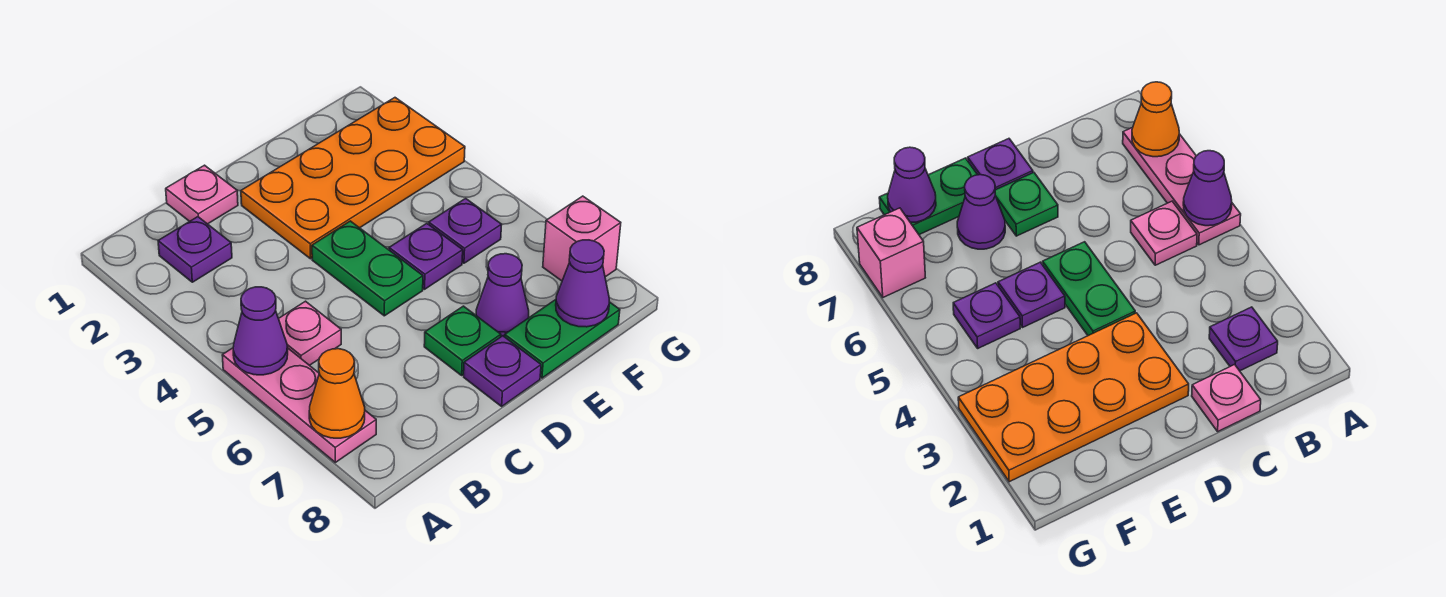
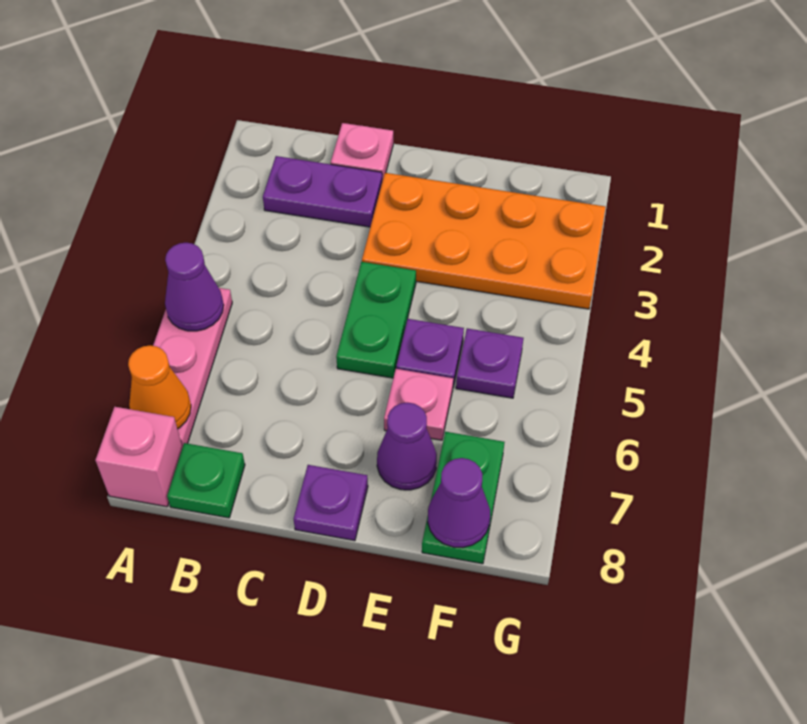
purple 1x1 plate [158,217,232,282] -> purple 1x2 plate [263,156,382,227]
pink 1x1 plate [279,301,341,365] -> pink 1x1 plate moved to [384,369,453,440]
green 1x1 plate [424,306,501,375] -> green 1x1 plate moved to [167,443,245,518]
green 1x2 plate [505,300,620,378] -> green 1x2 plate turned to [422,432,505,564]
pink 1x1 brick [543,196,621,281] -> pink 1x1 brick moved to [96,407,182,507]

